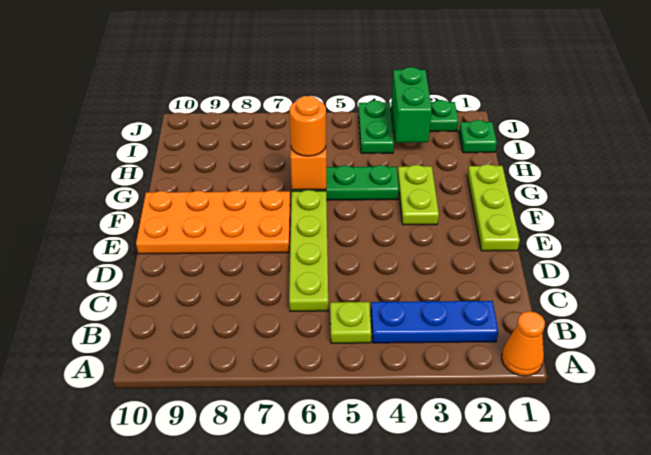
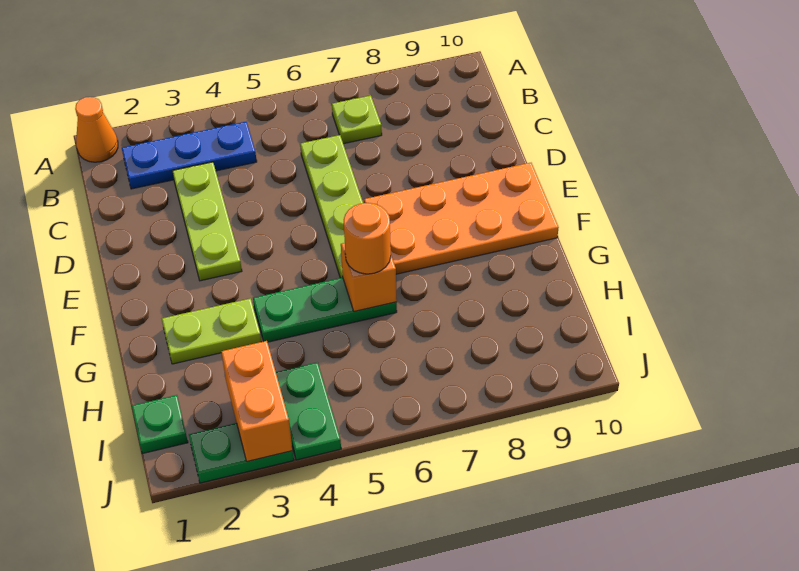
lime 1x1 plate [330,302,371,343] -> lime 1x1 plate moved to [332,95,382,144]
lime 1x3 plate [467,164,520,251] -> lime 1x3 plate moved to [172,162,242,281]
lime 1x2 plate [398,165,439,225] -> lime 1x2 plate turned to [162,299,261,364]
green 1x2 brick [391,67,432,143] -> orange 1x2 brick [221,341,293,462]

